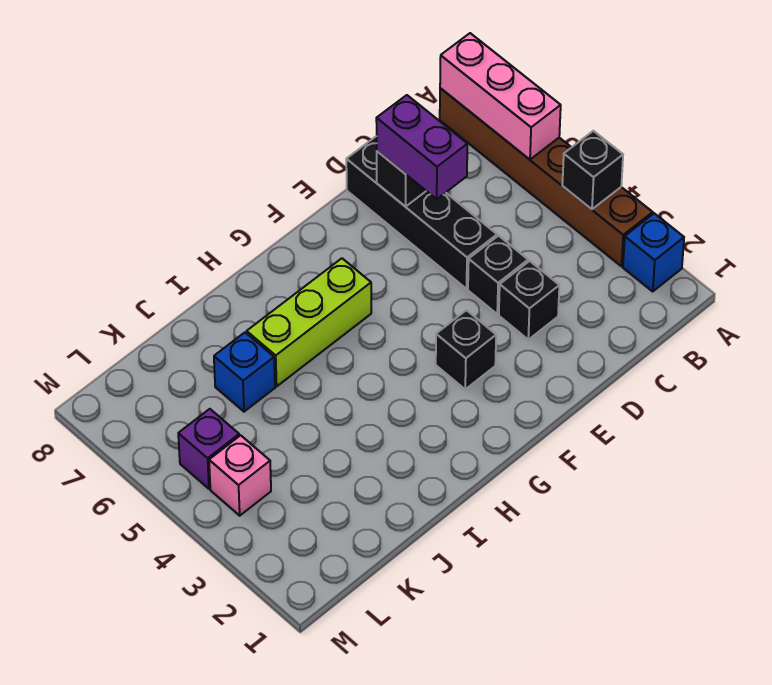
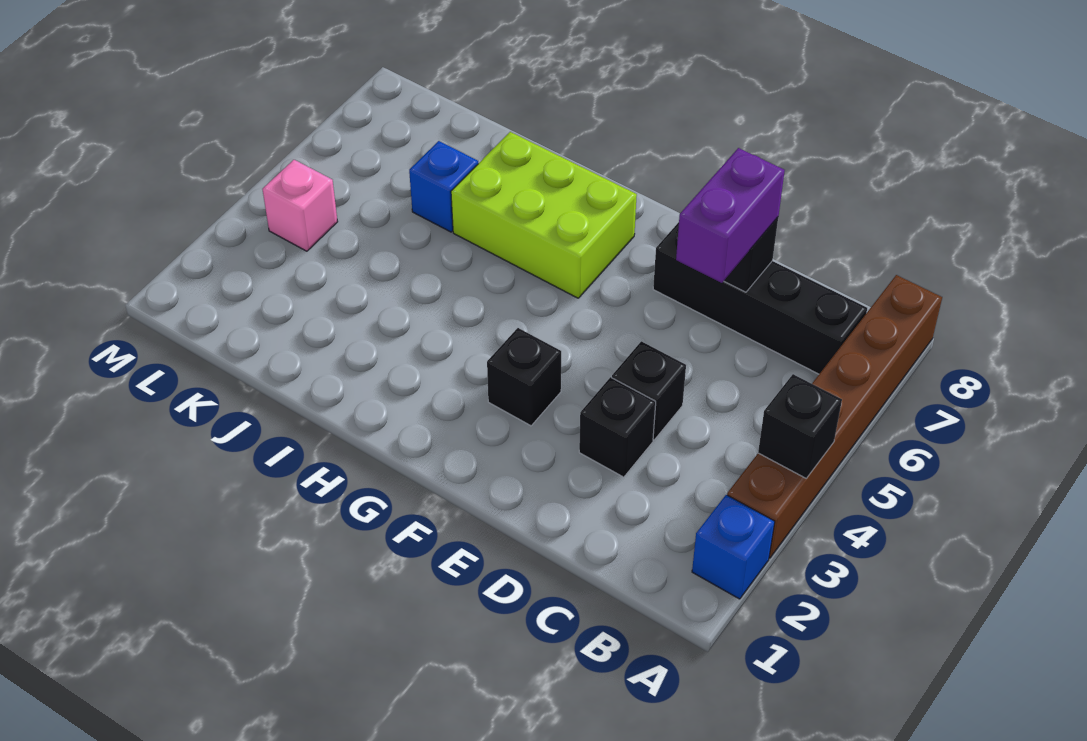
pink 1x3 brick [440,33,561,159] -> none
black 1x4 brick [346,136,497,289] -> black 1x4 brick turned to [653,222,867,374]
lime 1x3 brick [247,258,371,386] -> lime 2x3 brick [451,132,637,298]
purple 1x1 brick [178,409,239,489] -> none

